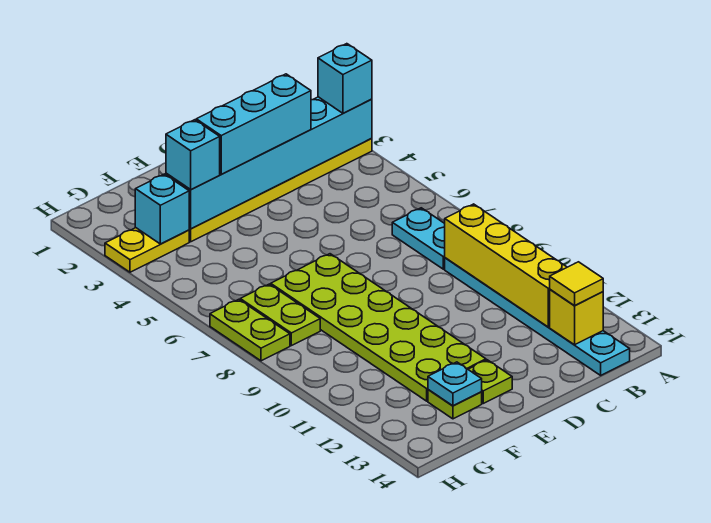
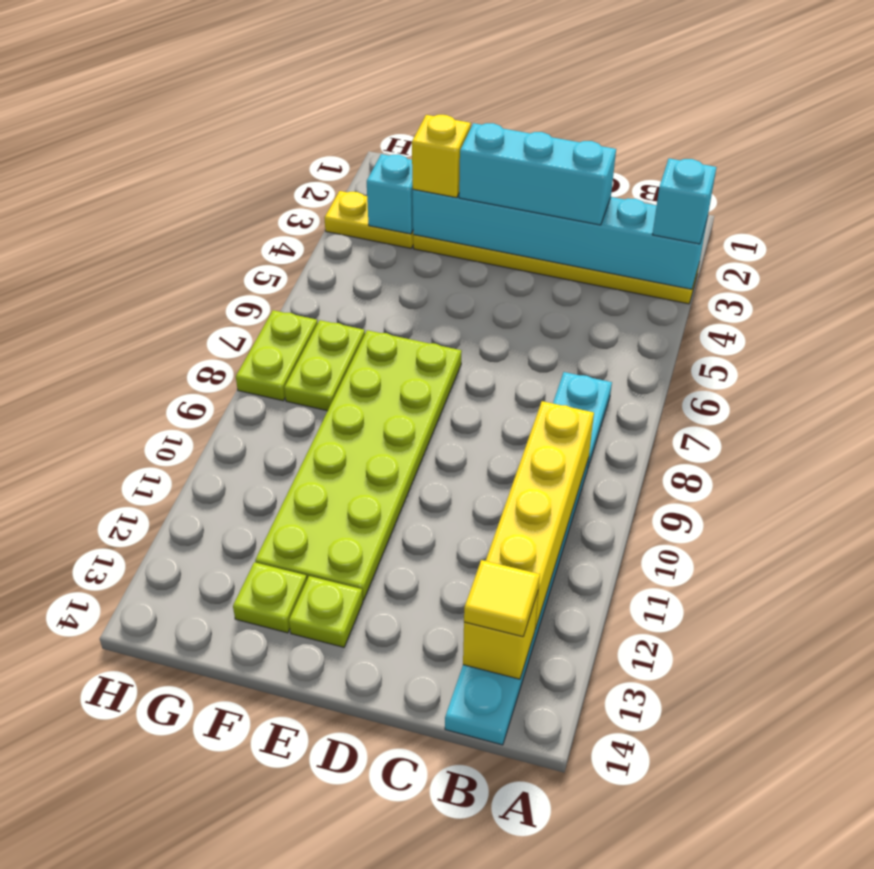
cyan 1x1 brick [166,120,220,190] -> yellow 1x1 brick [412,115,471,198]
cyan 1x1 plate [428,362,482,406] -> none

